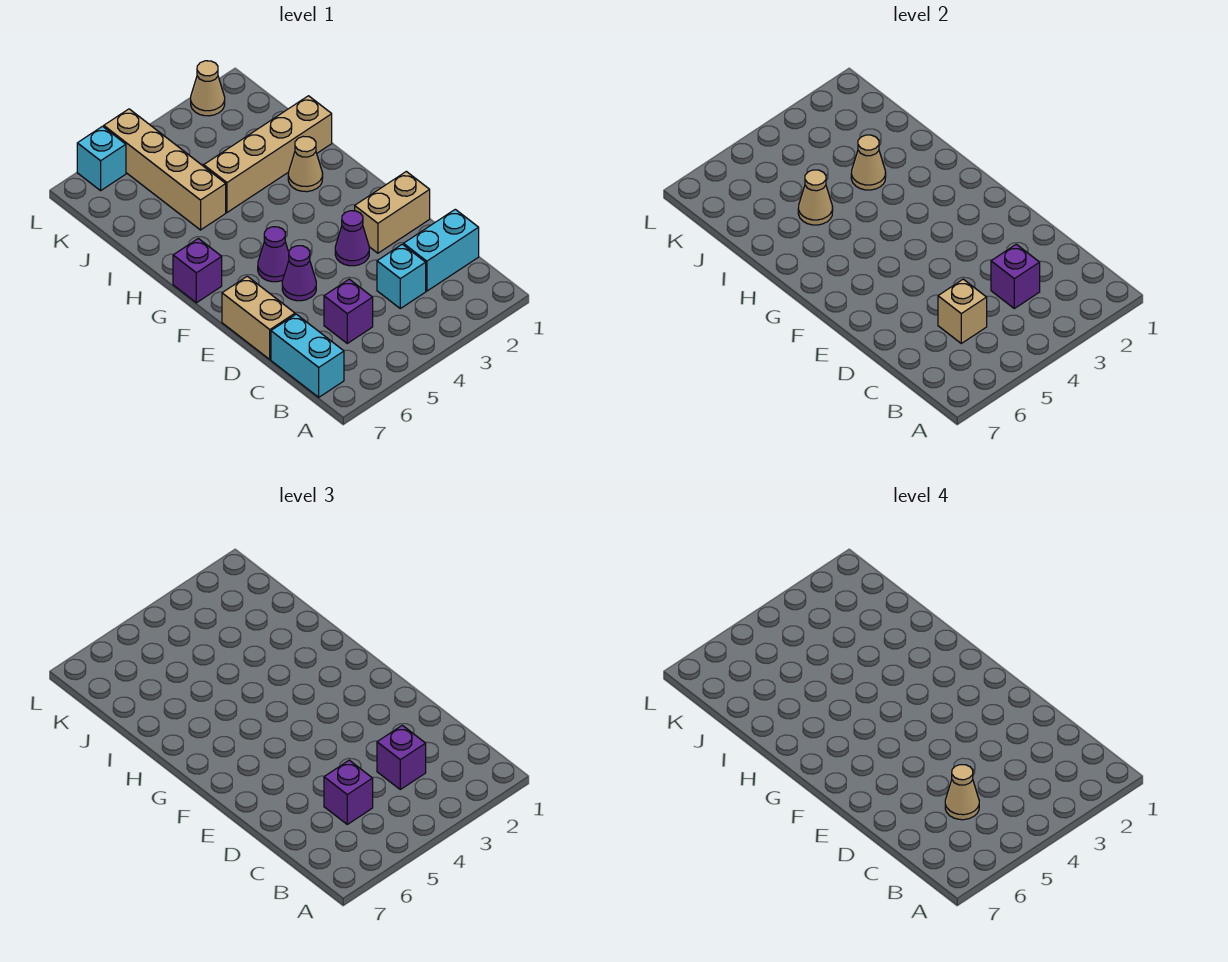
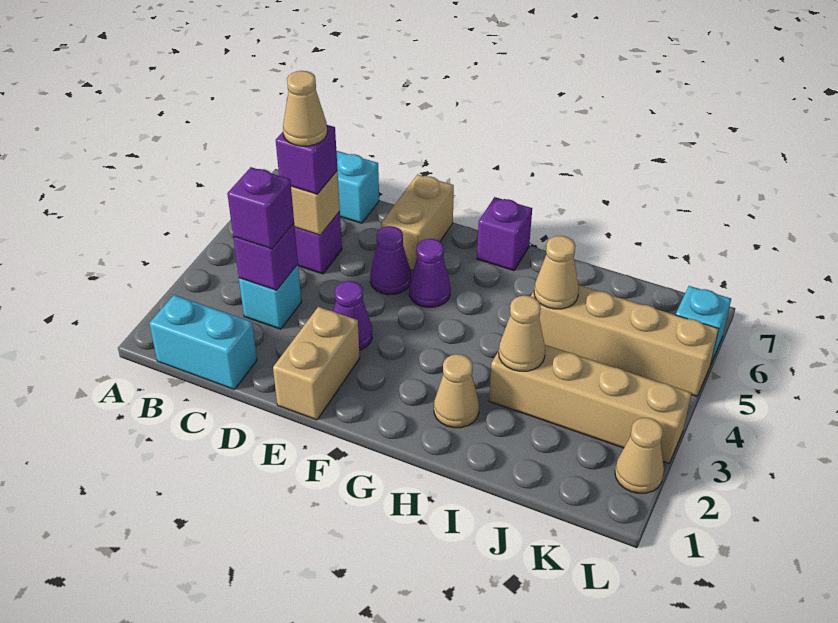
cyan 1x2 brick [404,209,479,291] -> cyan 1x2 brick turned to [149,295,257,389]
tan 1x2 brick [222,276,295,359] -> tan 1x2 brick turned to [381,174,454,270]
tan 1x4 brick [204,96,332,212] -> tan 1x4 brick turned to [489,345,691,464]

